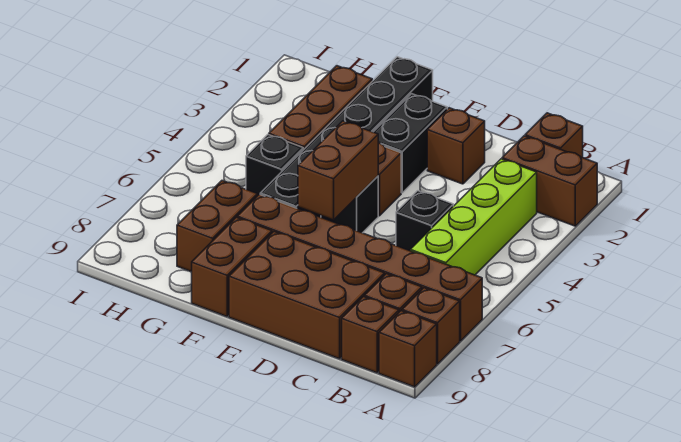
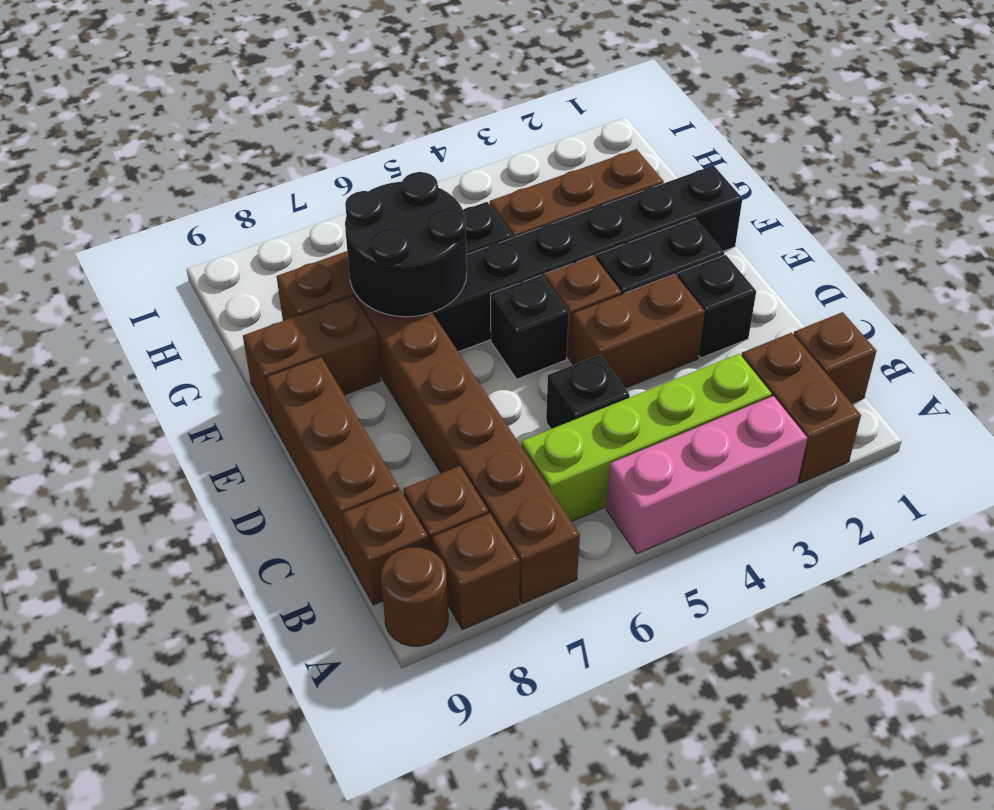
none -> pink 1x3 brick [606,396,807,554]
brown 1x1 brick [379,311,437,387] -> brown 1x1 round brick [381,548,448,646]
brown 2x3 brick [229,232,385,359] -> brown 1x3 brick [266,357,399,556]
brown 1x1 brick [427,108,485,184] -> black 1x1 brick [677,255,756,358]
brown 1x2 brick [298,121,378,220] -> brown 1x2 brick moved to [570,274,705,388]
none -> black 2x2 round brick [345,172,467,317]

